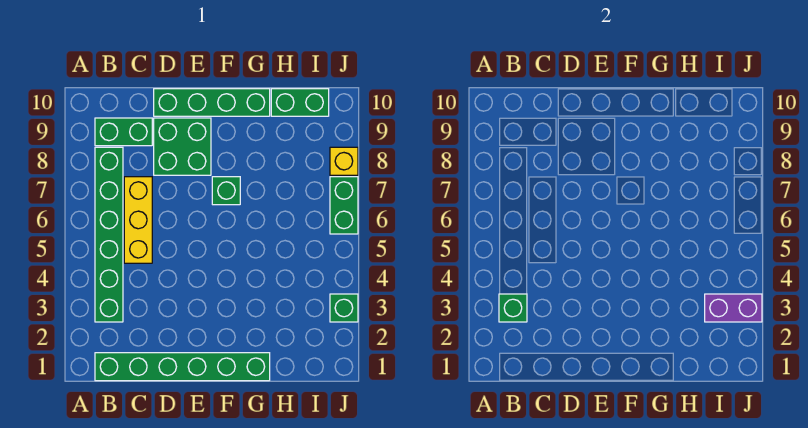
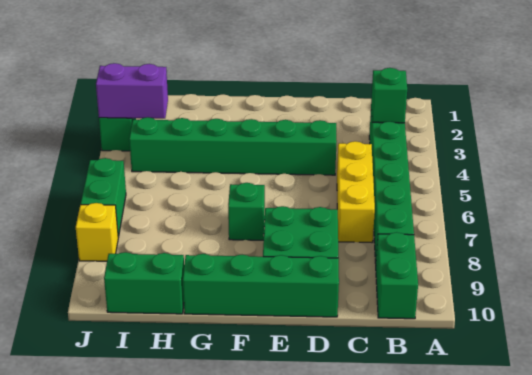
green 1x6 brick [95,353,270,381] -> green 1x6 brick moved to [129,117,337,175]
green 1x2 brick [95,118,152,146] -> green 1x2 brick turned to [376,232,418,319]

